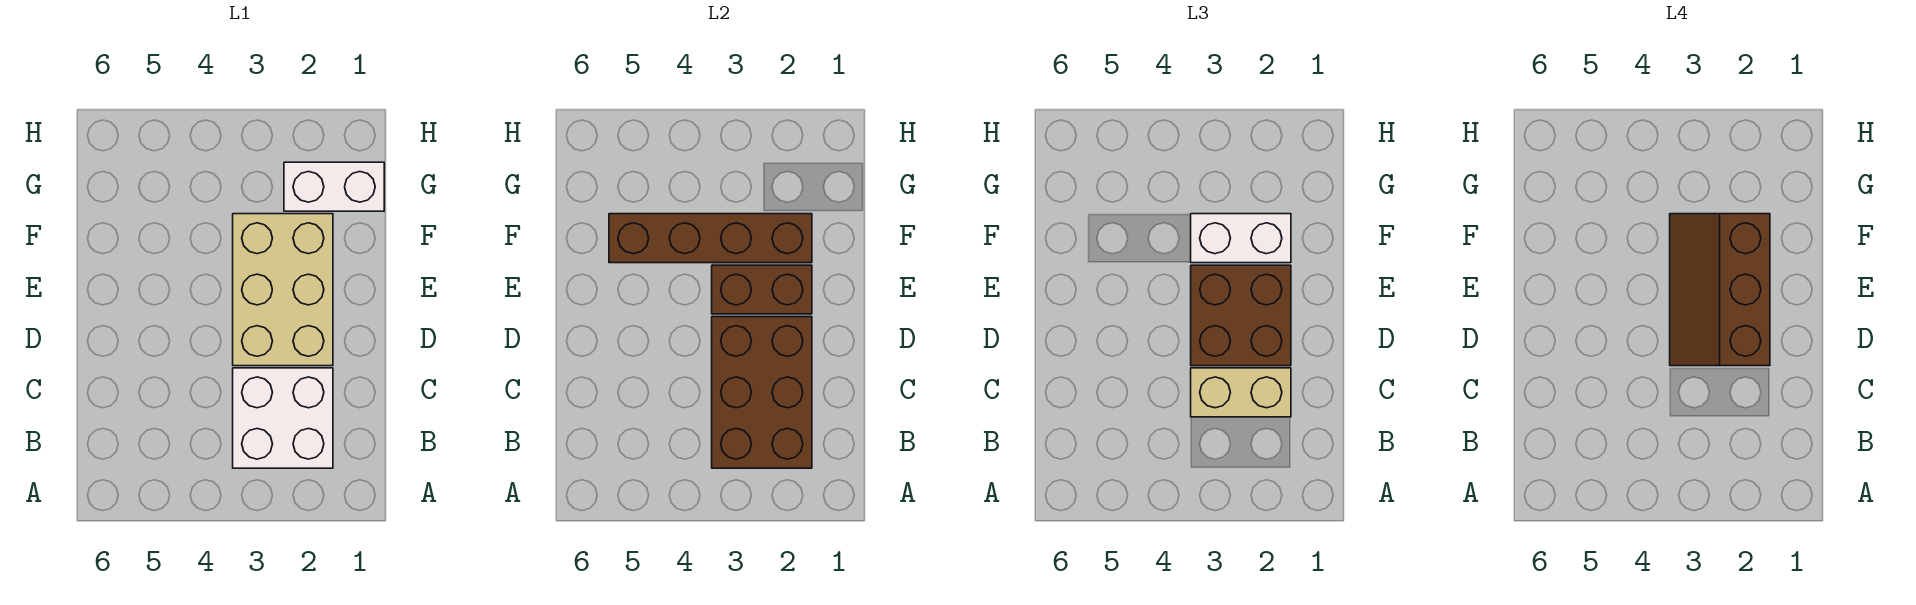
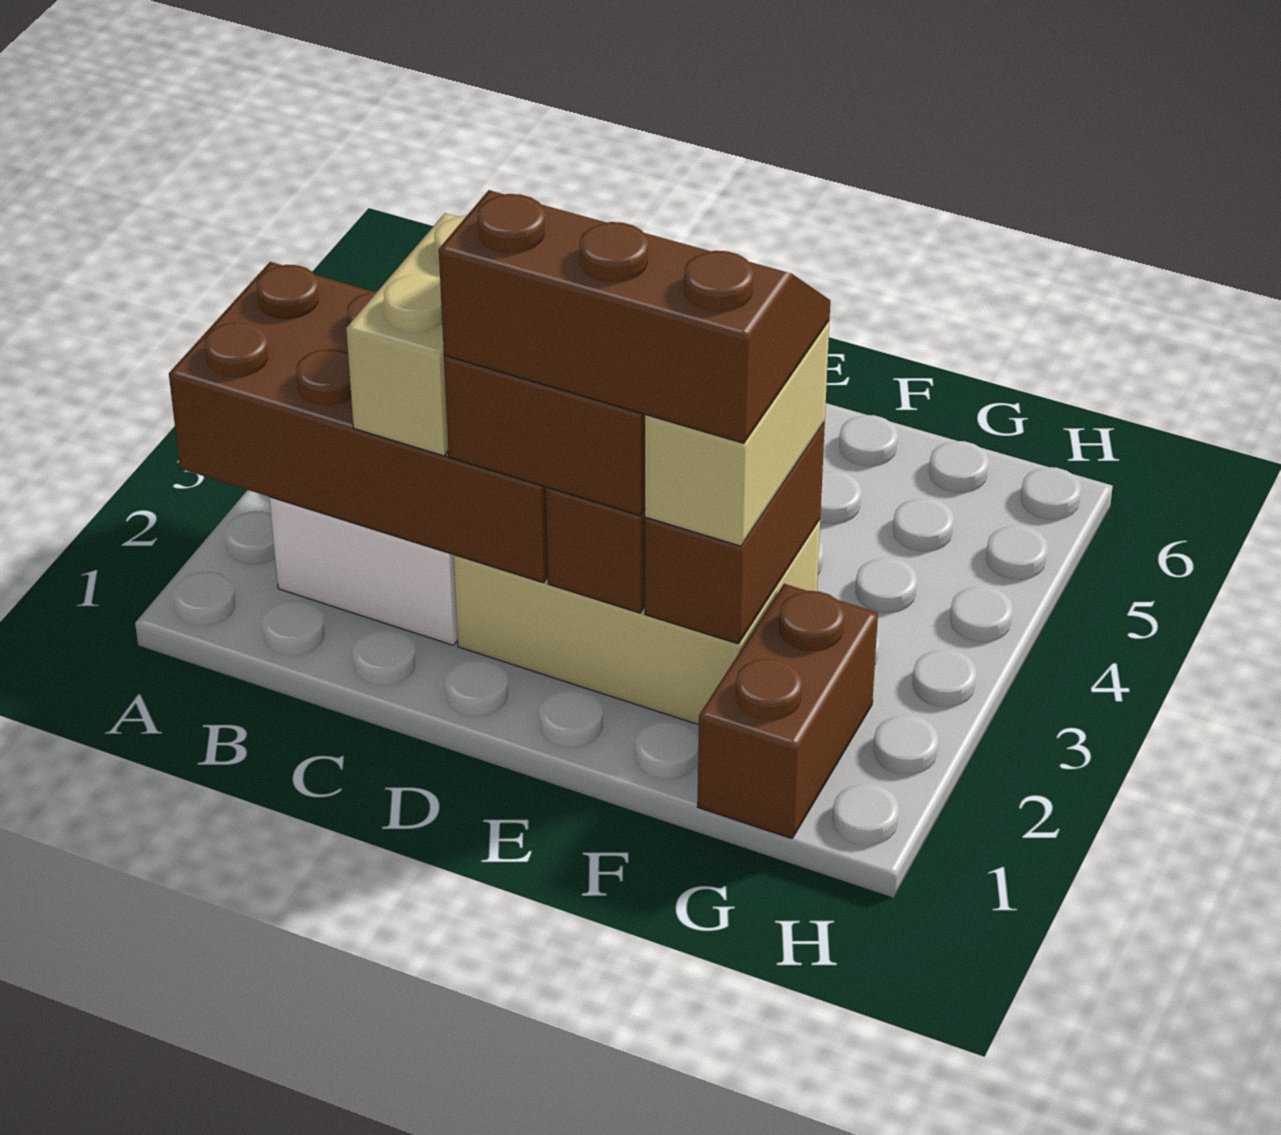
brown 2x3 brick [712,317,812,468] -> brown 2x4 brick [169,262,548,583]
brown 1x4 brick [609,214,812,263] -> brown 1x2 brick [645,422,825,644]
white 1x2 brick [1191,214,1291,263] -> tan 1x2 brick [645,321,829,546]
white 1x2 brick [284,162,384,211] -> brown 1x2 brick [697,584,878,839]

